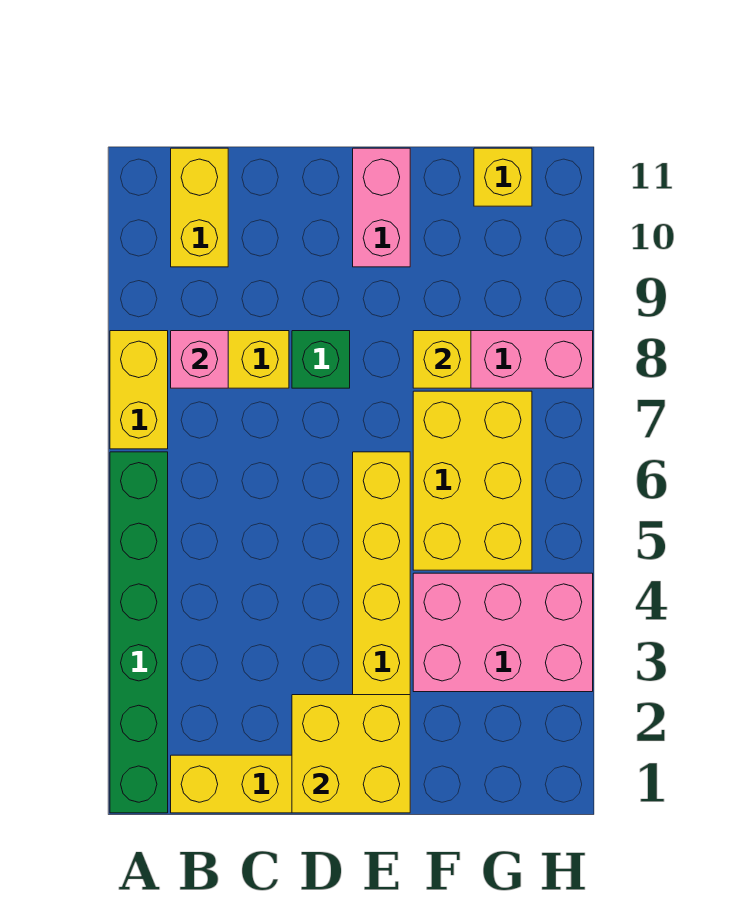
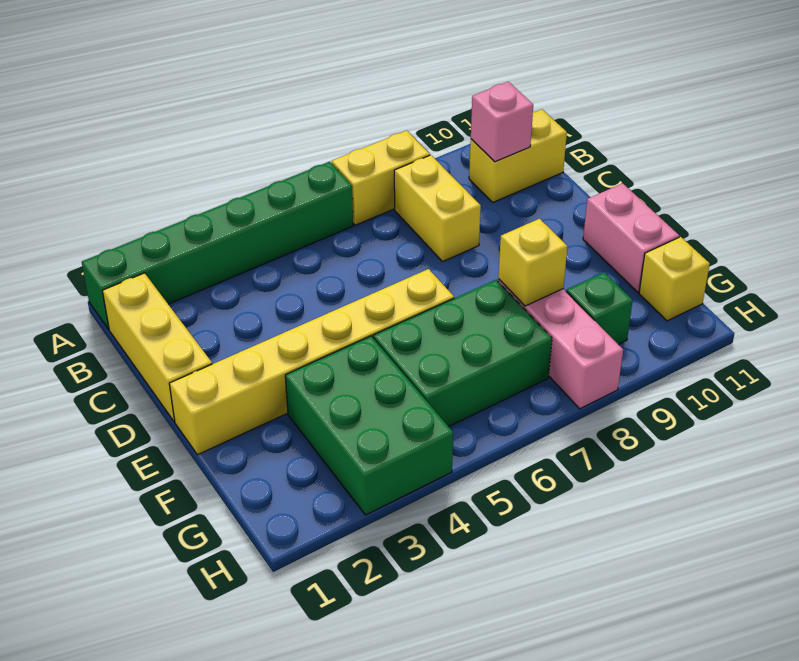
pink 1x1 brick [171,331,228,388] -> pink 1x1 brick moved to [471,82,533,162]
yellow 2x2 brick [292,695,410,813] -> none
green 1x1 brick [292,331,350,388] -> green 1x1 brick moved to [566,272,633,345]
pink 1x2 brick [353,148,410,267] -> pink 1x2 brick turned to [583,183,679,292]
pink 2x3 brick [413,573,593,692] -> green 2x3 brick [285,336,453,515]
yellow 2x3 brick [413,391,532,570] -> green 2x3 brick [373,280,552,427]

